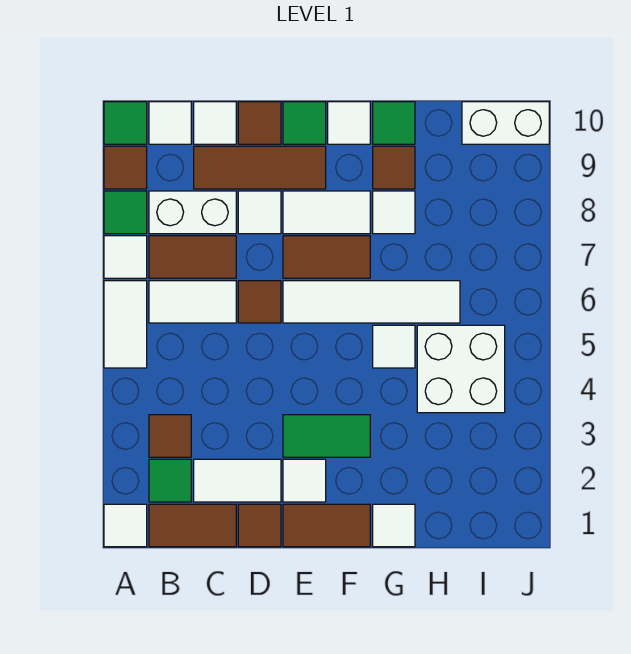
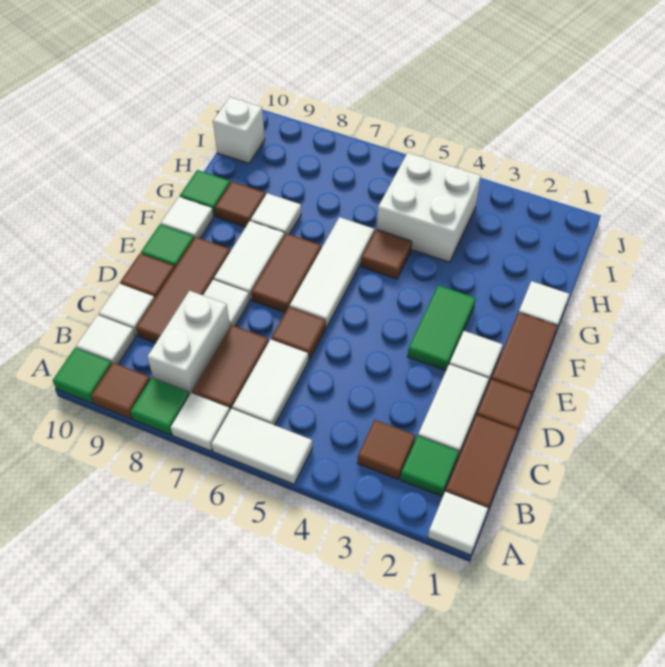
white 1x4 tile [283,281,460,323] -> white 1x3 tile [290,217,374,328]
white 1x1 tile [373,325,415,368] -> brown 1x1 tile [361,230,412,279]
white 1x2 brick [462,102,549,144] -> white 1x1 brick [213,97,265,163]

